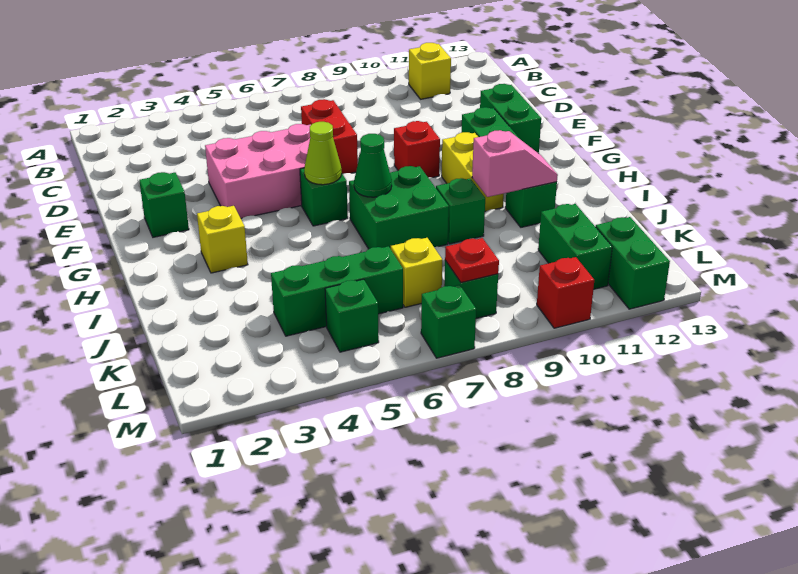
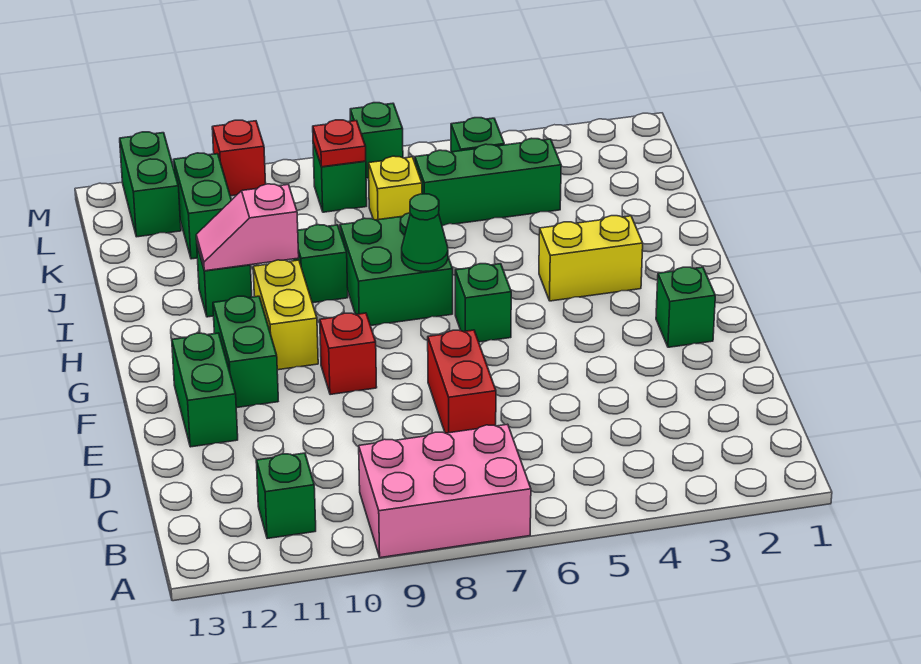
yellow 1x1 brick [409,43,451,99] -> green 1x1 brick [256,453,316,539]
pink 2x3 brick [205,124,311,219] -> pink 2x3 brick moved to [359,424,531,558]
lime 1x1 cone [304,122,342,185] -> none
yellow 1x1 brick [197,206,248,273] -> yellow 1x2 brick [539,216,643,301]

